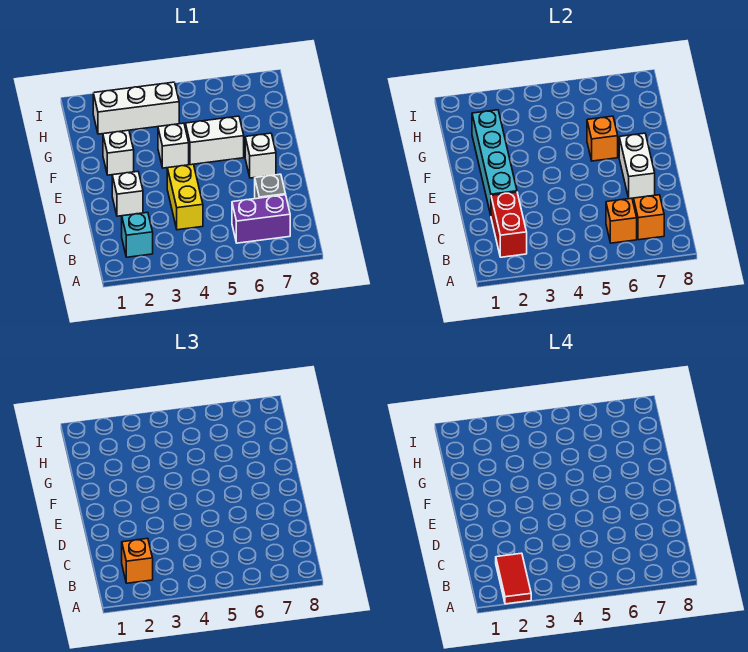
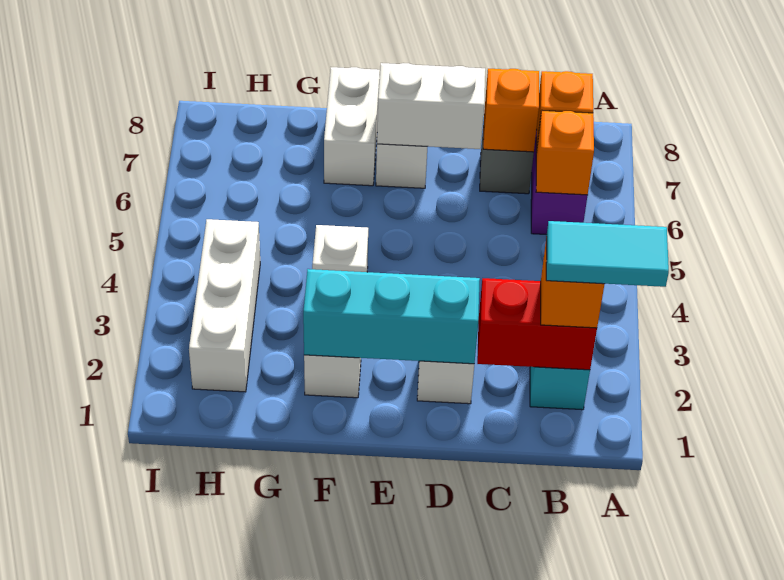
red 1x2 tile [496,553,531,604] -> cyan 1x2 tile [546,221,669,287]
yellow 1x2 brick [167,164,203,230] -> none
cyan 1x4 brick [472,110,517,215] -> cyan 1x3 brick [303,269,480,364]
white 1x2 brick [185,116,244,165] -> white 1x2 brick moved to [324,67,380,186]
orange 1x1 brick [587,116,618,161] -> orange 1x1 brick moved to [483,69,539,152]

